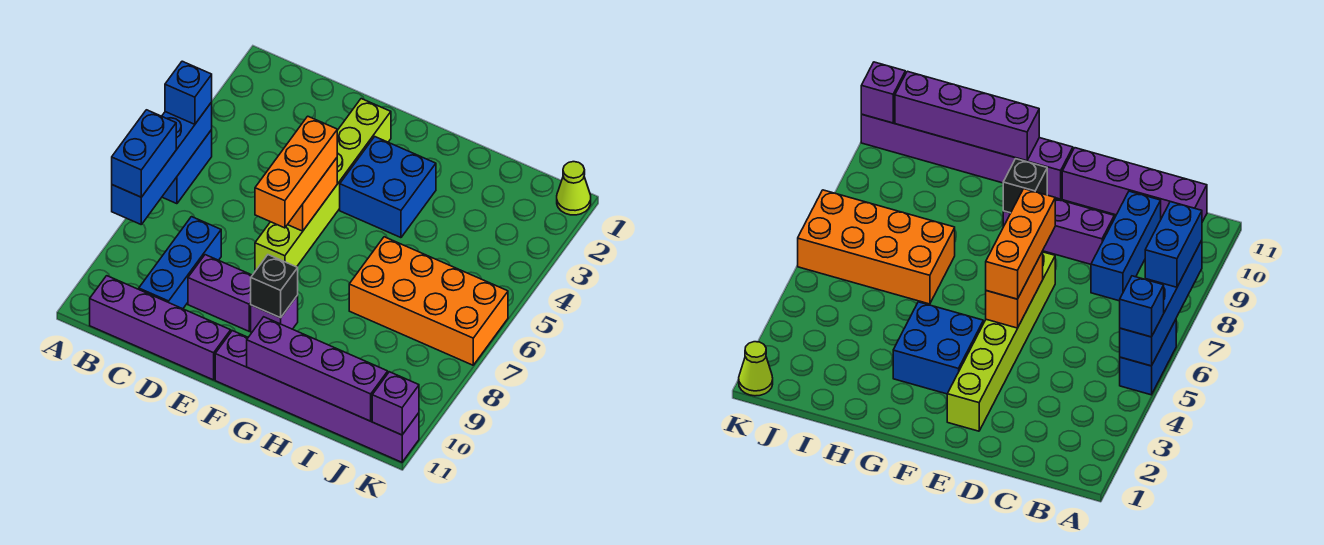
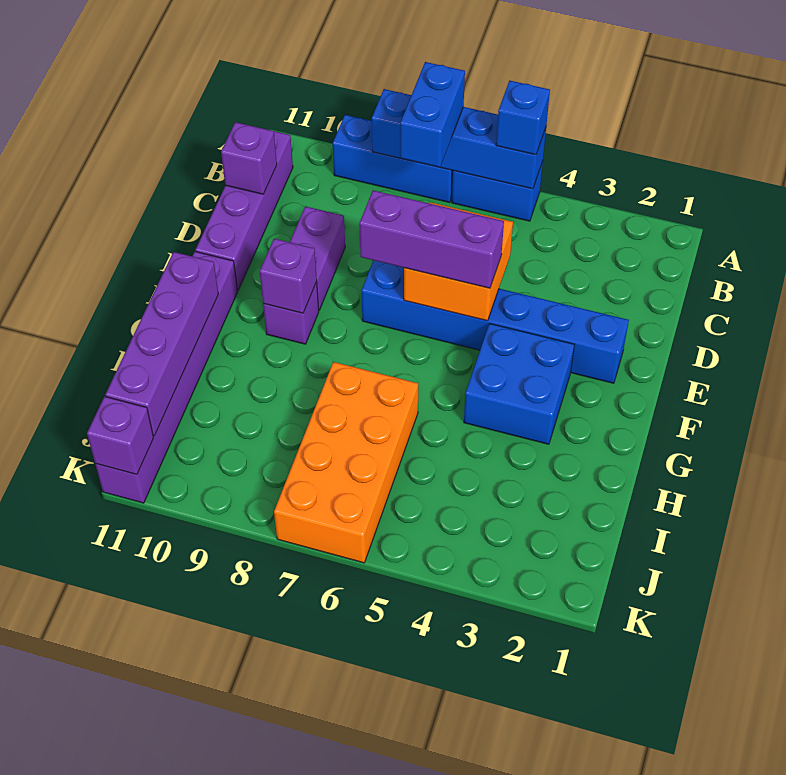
blue 1x2 brick [112,110,176,197] -> blue 1x2 brick turned to [400,62,465,167]
blue 1x3 brick [139,217,221,309] -> blue 1x3 brick moved to [333,115,453,203]
none -> purple 1x1 brick [221,122,277,194]
lime 1x6 brick [255,99,391,270] -> blue 1x6 brick [362,260,629,383]
orange 1x2 brick [288,158,337,231] -> orange 2x2 brick [404,202,513,321]
orange 1x3 brick [255,116,337,228] -> purple 1x3 brick [359,190,504,288]
black 1x1 brick [251,255,298,318] -> purple 1x1 brick [260,239,317,313]
lime 1x1 cone [557,162,591,215] -> none

